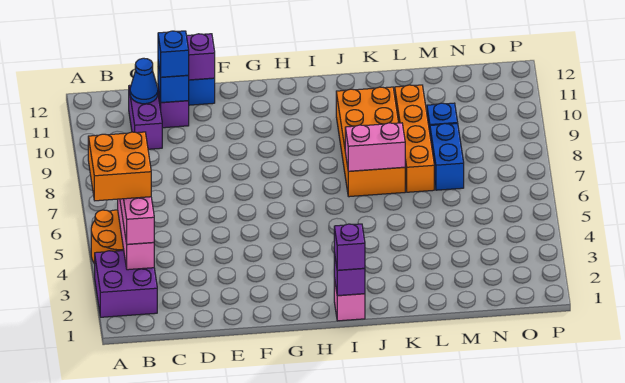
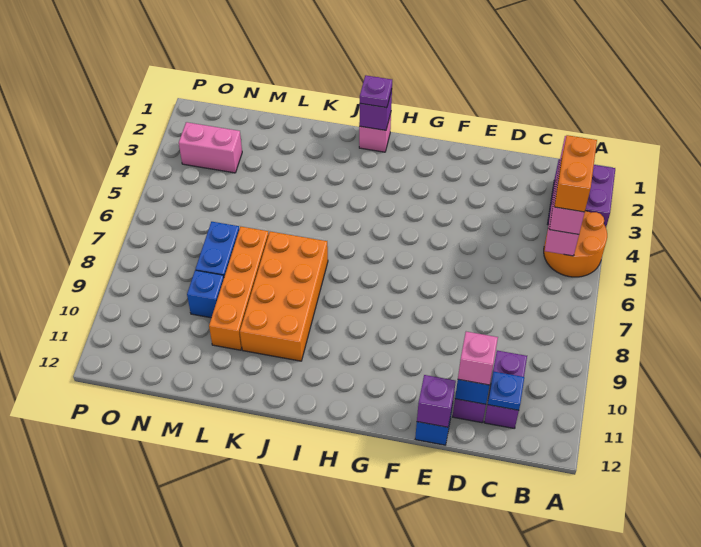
orange 2x2 brick [88,132,151,201] -> orange 1x2 brick [554,135,597,212]
blue 1x1 cone [130,58,158,104] -> blue 1x1 plate [488,371,524,410]
blue 1x1 brick [158,31,189,77] -> pink 1x1 brick [458,332,498,385]
purple 1x1 brick [334,224,365,270] -> purple 1x1 plate [360,75,392,108]
pink 1x2 brick [345,123,405,171] -> pink 1x2 brick moved to [179,122,242,173]

